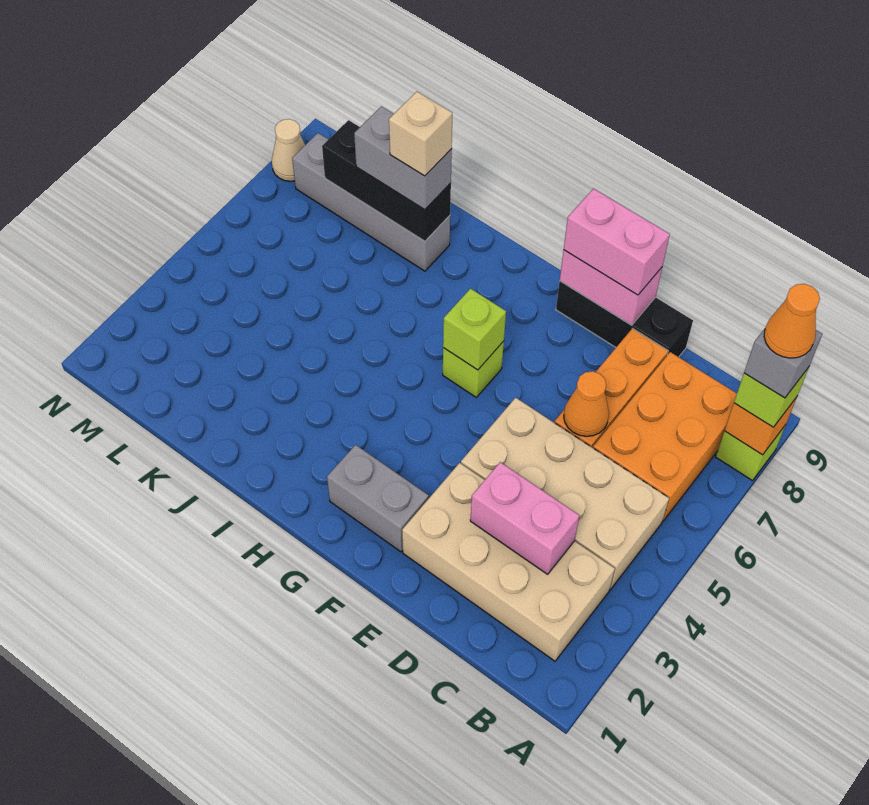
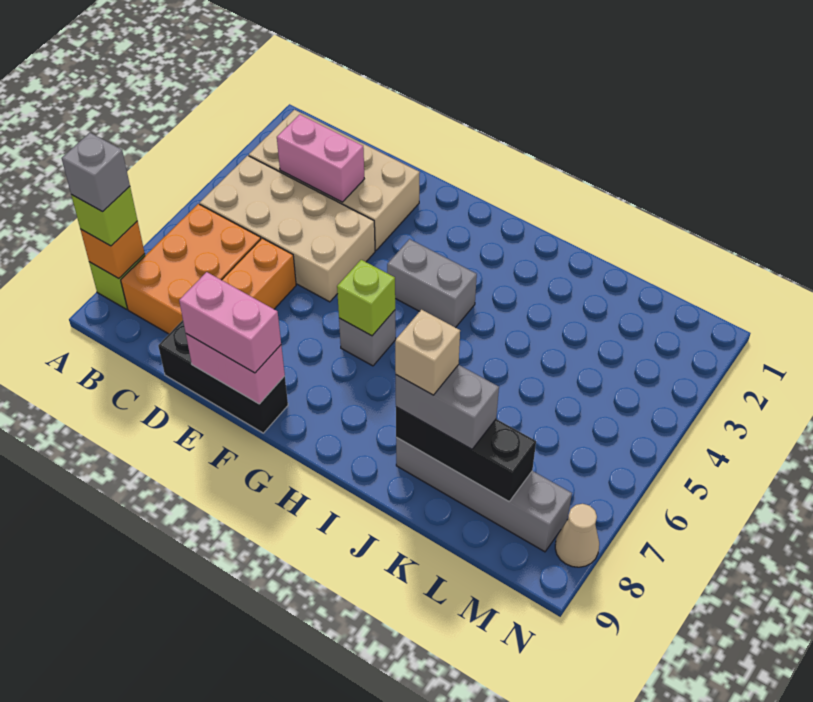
orange 1x1 cone [764,284,820,358] -> none
orange 1x1 cone [564,371,609,436] -> none
grey 1x2 brick [327,445,429,552] -> grey 1x2 brick moved to [387,239,477,328]
lime 1x1 brick [443,341,504,397] -> grey 1x1 brick [339,310,396,366]

